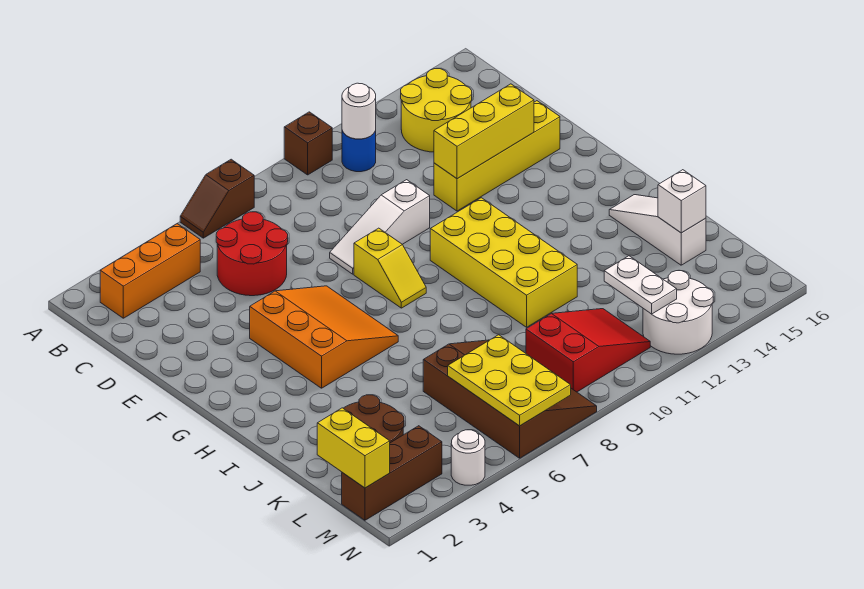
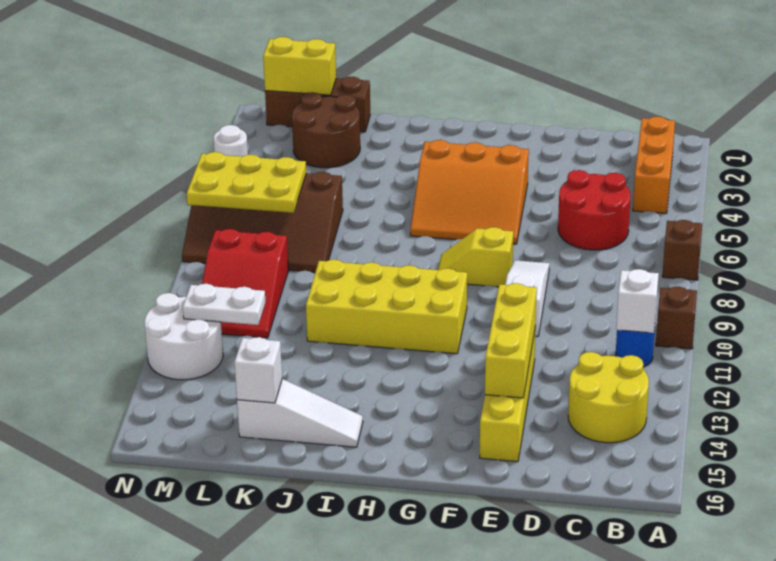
white 1x1 round brick [342,83,376,139] -> white 1x1 brick [616,269,659,333]
brown 1x3 brick [342,426,442,520] -> brown 1x3 brick turned to [265,77,370,132]

